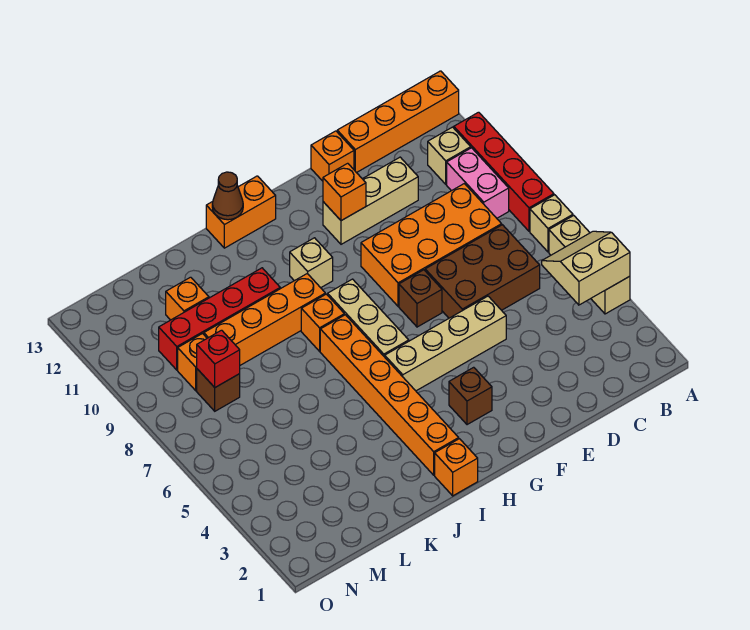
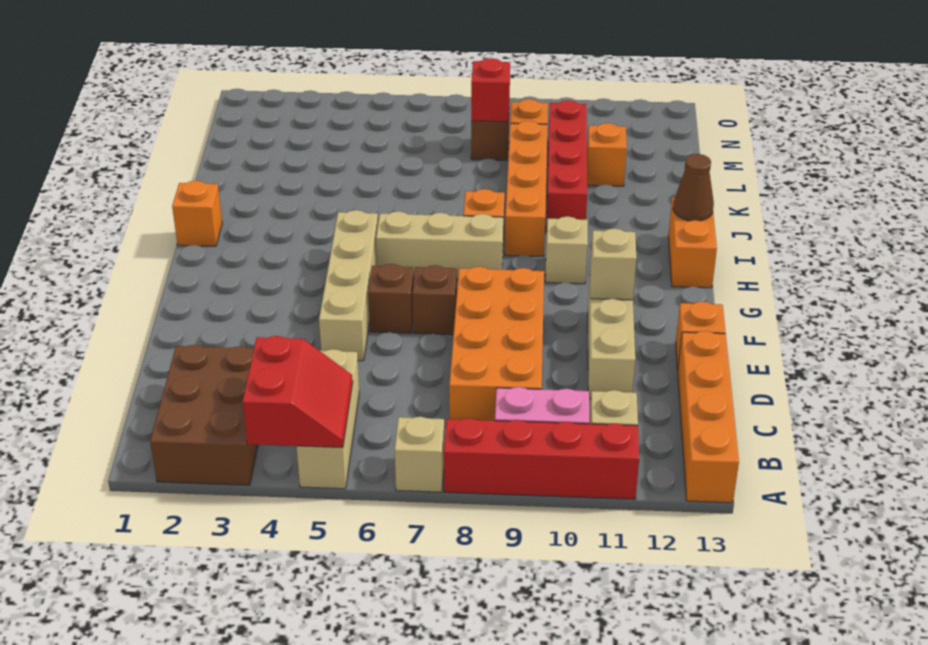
tan 1x3 brick [549,216,630,314] -> tan 1x3 brick turned to [296,349,359,489]
tan 2x2 slope [542,231,630,305] -> red 2x2 slope [243,336,353,448]
brown 2x3 brick [425,225,540,318] -> brown 2x3 brick moved to [150,345,258,485]
orange 1x1 brick [323,163,366,221] -> tan 1x1 brick [590,228,636,300]
brown 1x1 brick [449,367,492,425] -> brown 1x1 brick moved to [368,264,414,333]
orange 1x6 brick [320,315,459,475] -> none

